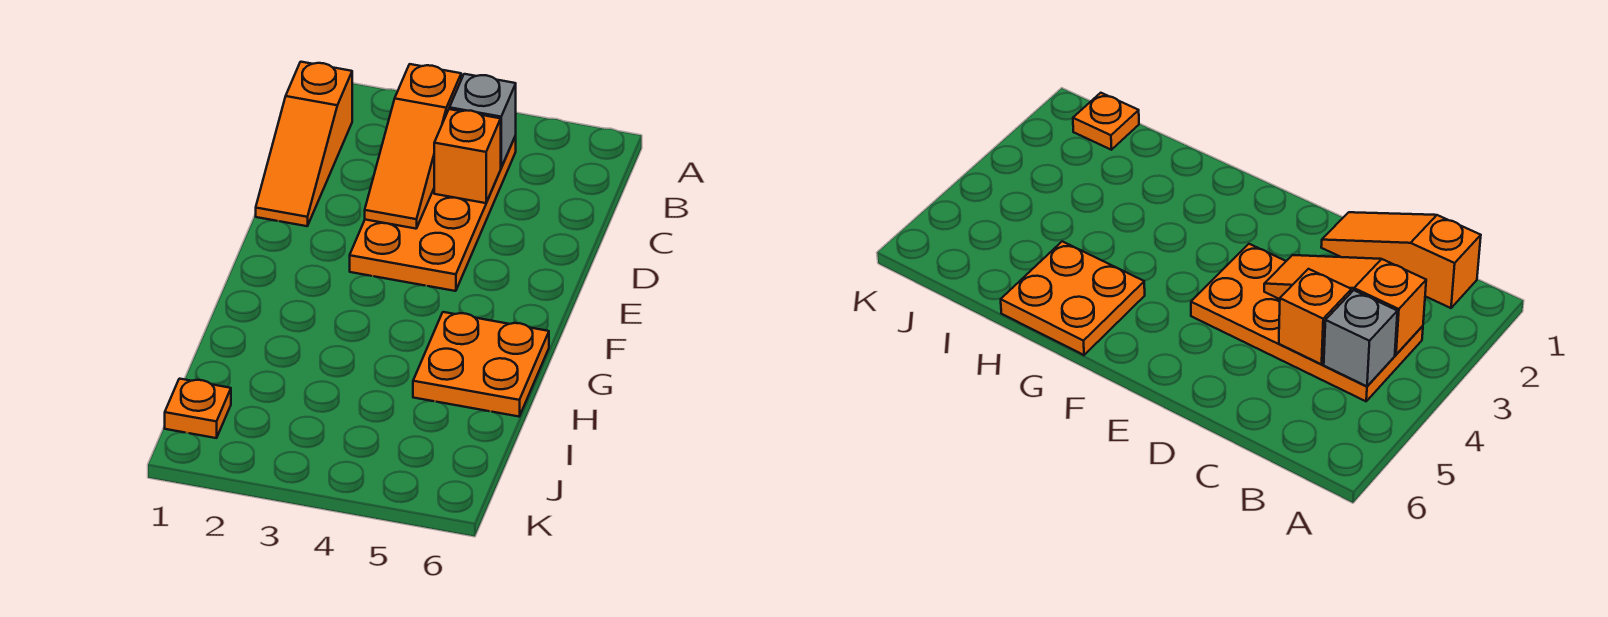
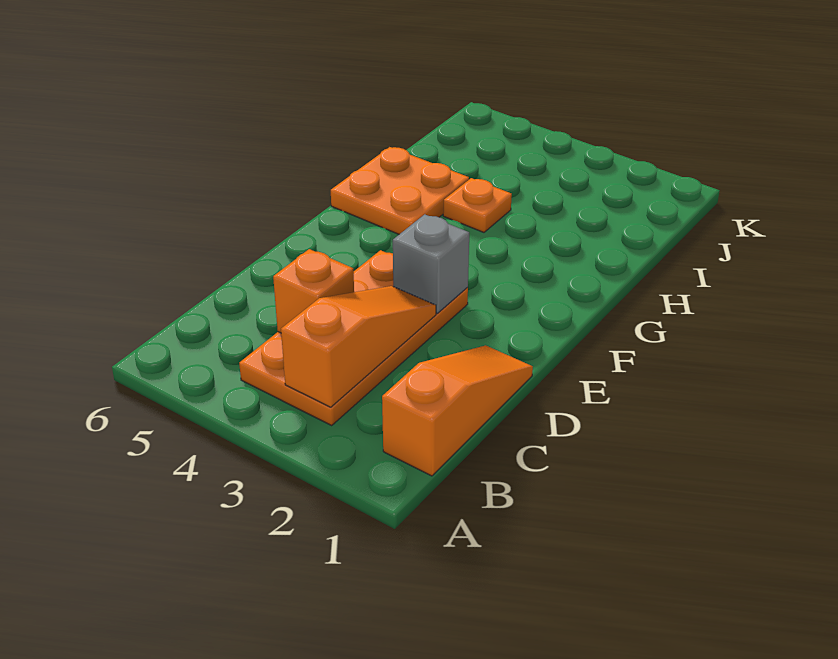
grey 1x1 brick [449,74,516,168] -> grey 1x1 brick moved to [393,214,469,313]
orange 1x1 plate [165,379,231,438] -> orange 1x1 plate moved to [443,178,512,232]

